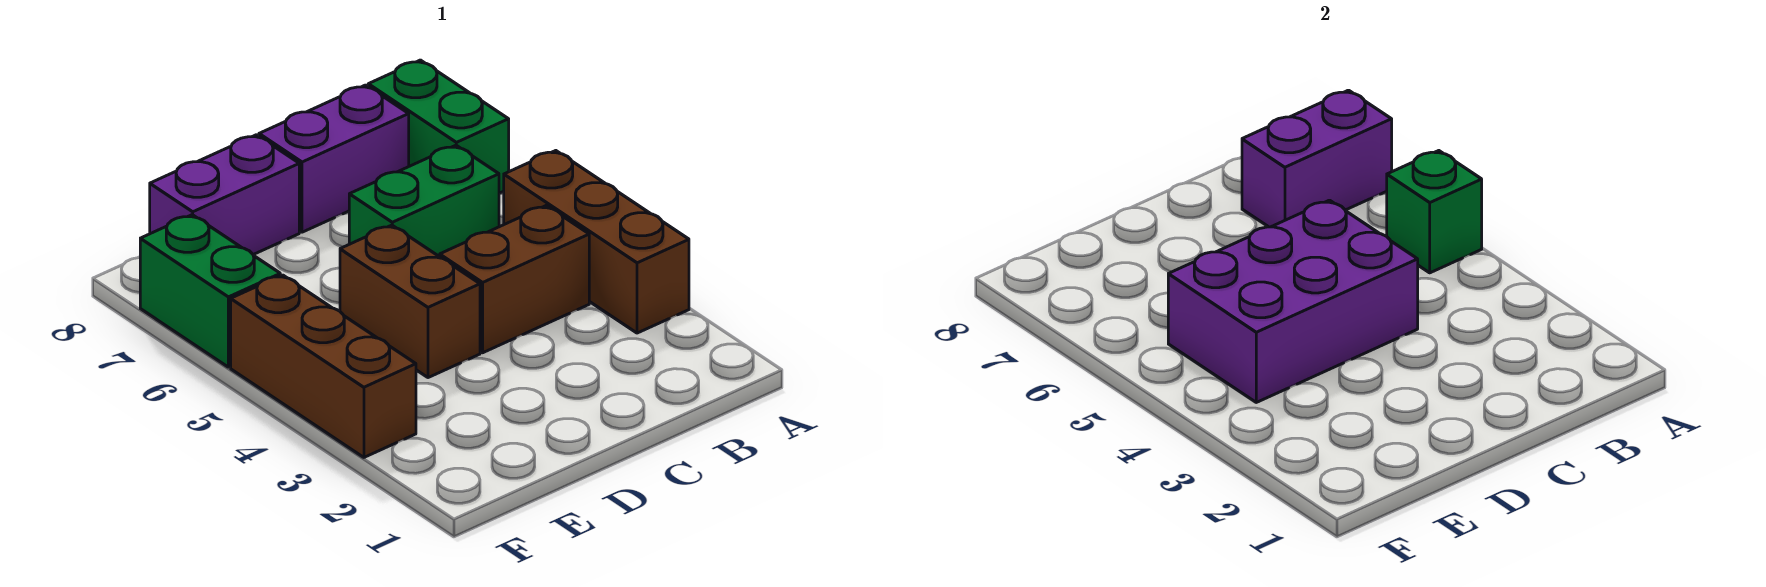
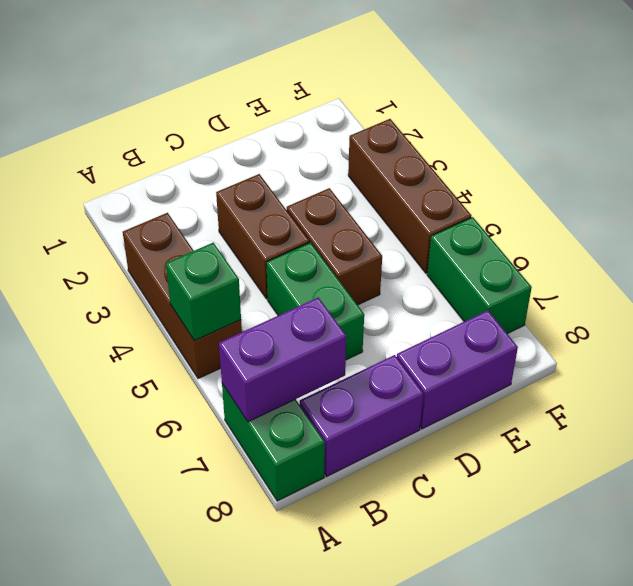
brown 1x2 brick [440,206,589,353] -> brown 1x2 brick turned to [216,174,309,299]
green 1x2 brick [349,145,499,257] -> green 1x2 brick turned to [266,243,364,360]
purple 2x3 brick [1168,200,1418,402] -> none

